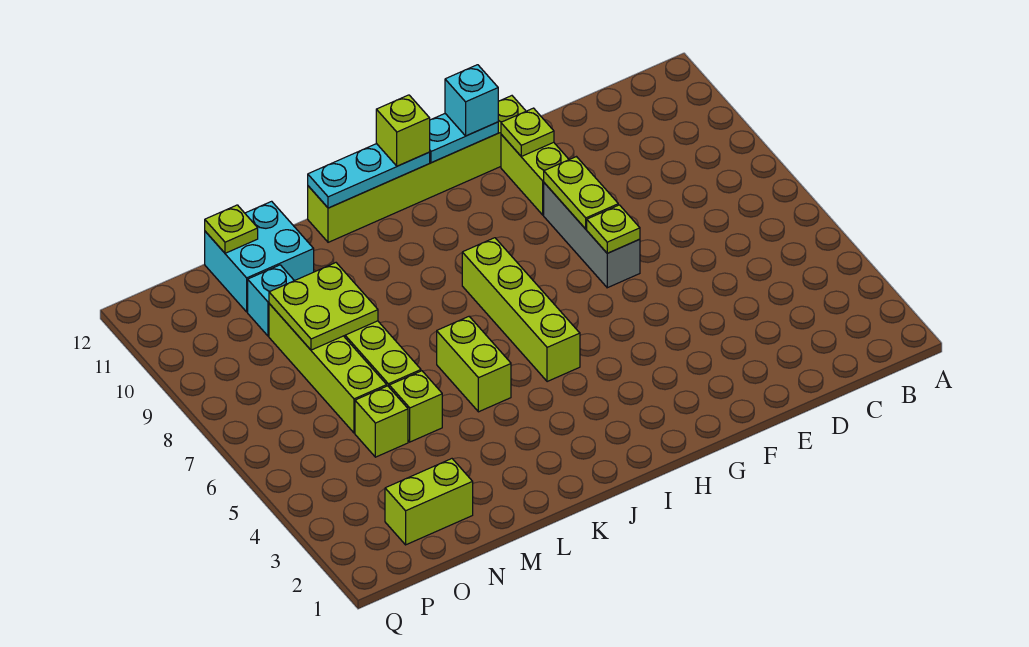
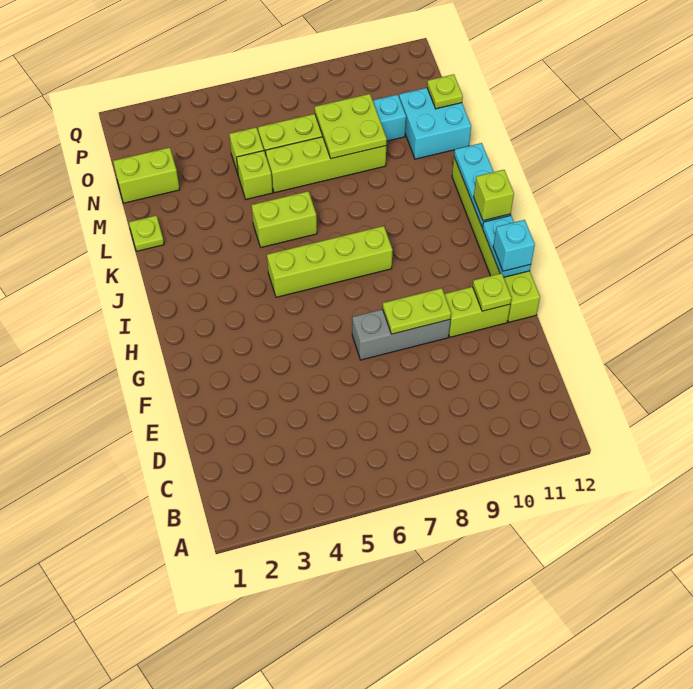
lime 1x1 plate [587,205,640,253] -> lime 1x1 plate moved to [129,216,164,251]
lime 1x2 brick [385,459,473,545] -> lime 1x2 brick turned to [113,148,180,203]

